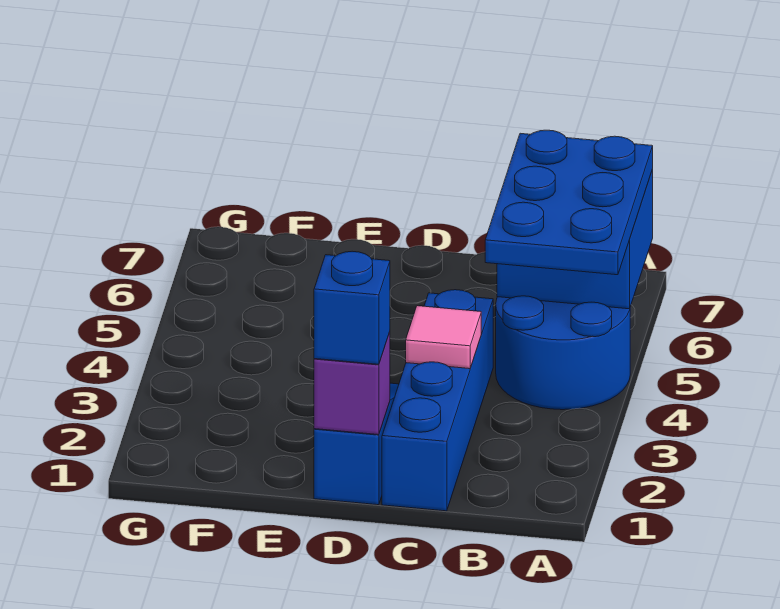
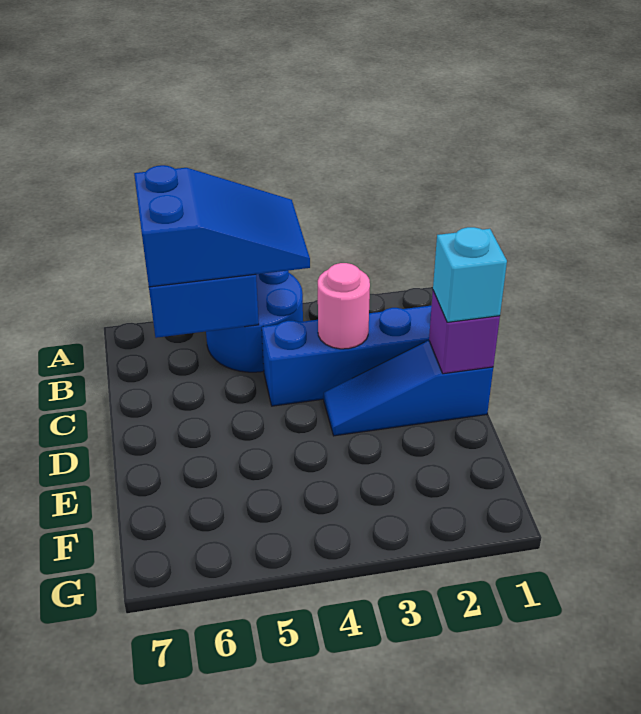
blue 2x3 plate [485,130,653,275] -> blue 2x3 slope [134,165,310,287]
pink 1x1 tile [406,306,481,369] -> pink 1x1 round brick [318,263,370,349]
blue 1x1 brick [314,251,390,364] -> cyan 1x1 brick [433,227,507,322]

